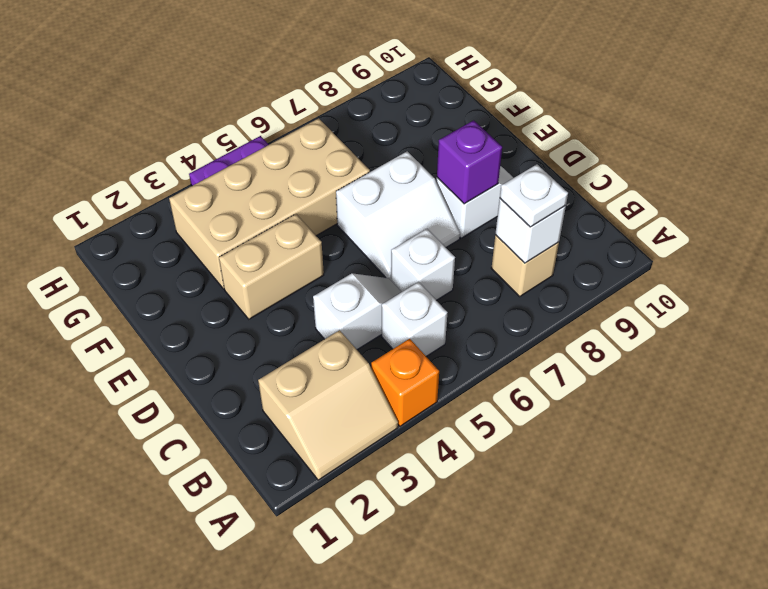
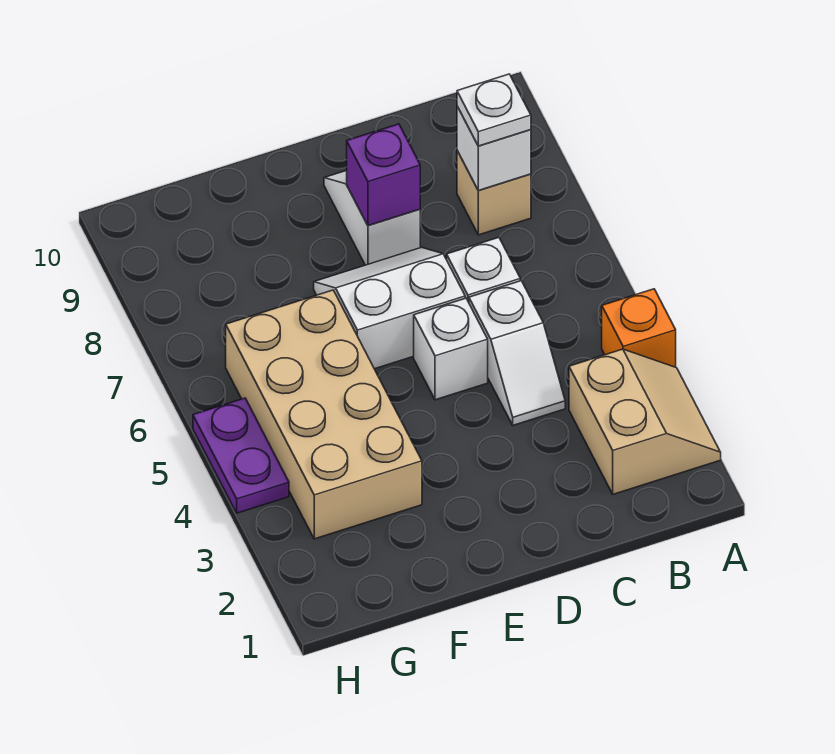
white 1x1 brick [382,282,447,356] -> white 1x1 brick moved to [414,298,488,400]
white 1x2 slope [313,273,402,350] -> white 1x2 slope turned to [469,281,565,425]
white 2x2 slope [336,151,460,280] -> white 2x2 slope turned to [314,248,465,369]
tan 1x2 brick [219,214,324,319] -> none

